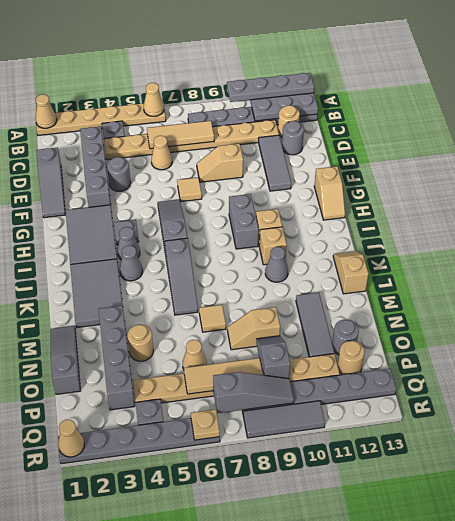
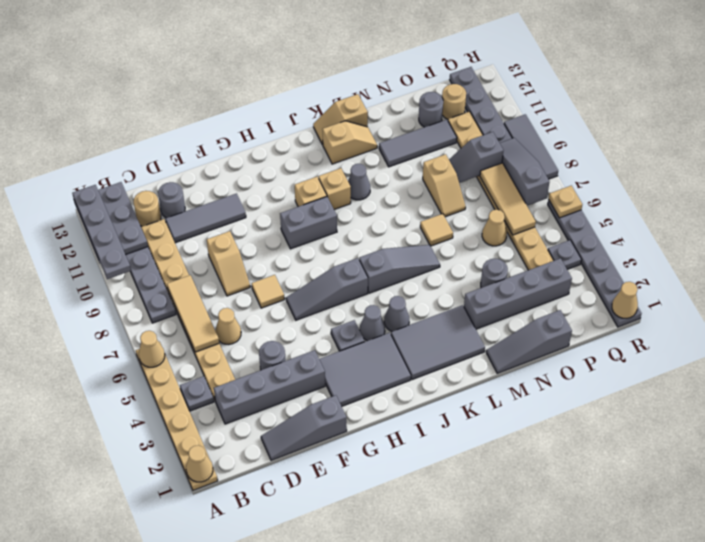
grey 1x3 slope [36,147,65,218] -> grey 1x3 slope turned to [261,395,347,460]
tan 1x2 slope [314,166,345,220] -> tan 1x2 slope moved to [323,121,377,164]
tan 1x1 round brick [127,324,153,361] -> grey 1x1 round brick [481,259,508,288]

